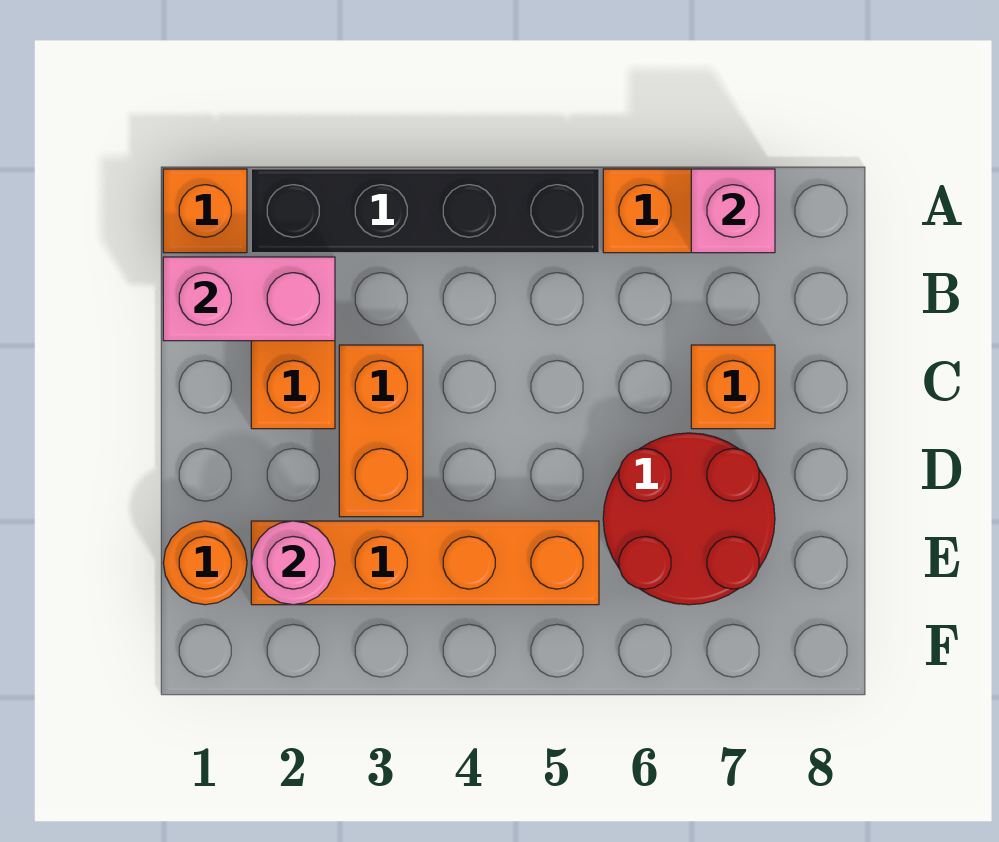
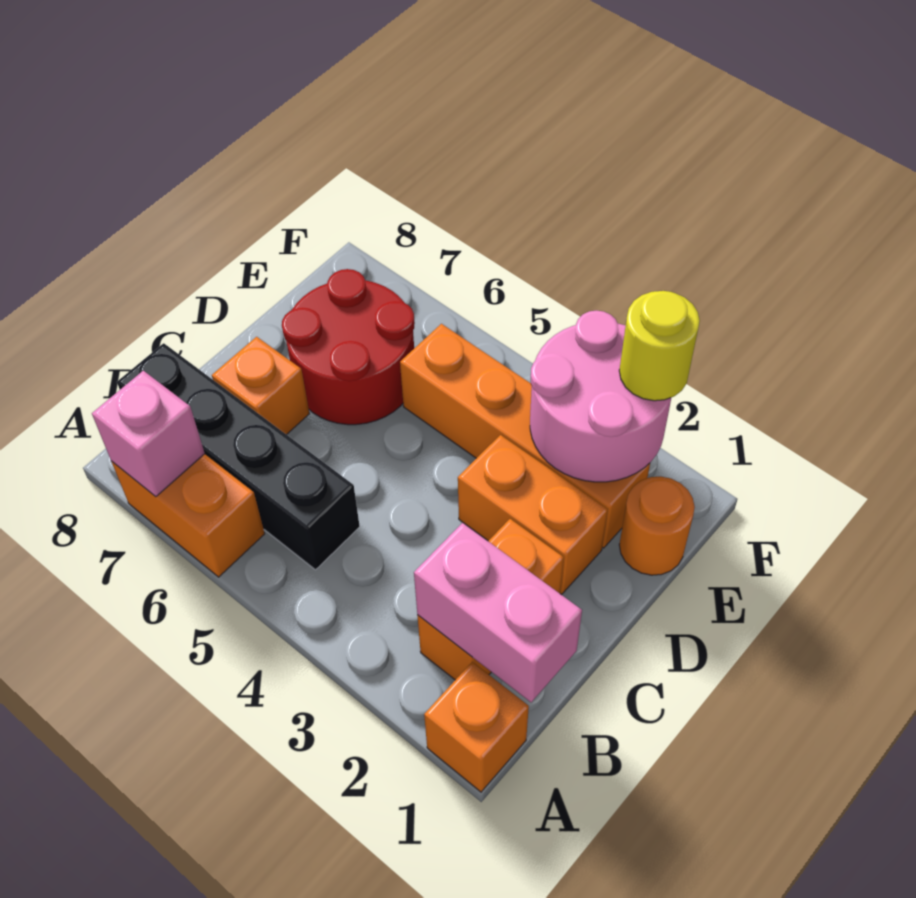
black 1x4 brick [251,169,599,253] -> black 1x4 brick moved to [117,343,360,570]
orange 1x2 brick [339,345,423,517] -> orange 1x2 brick turned to [458,435,608,595]
pink 1x1 round brick [251,521,335,605] -> pink 2x2 round brick [530,310,671,482]
none -> yellow 1x1 round brick [619,291,700,401]

